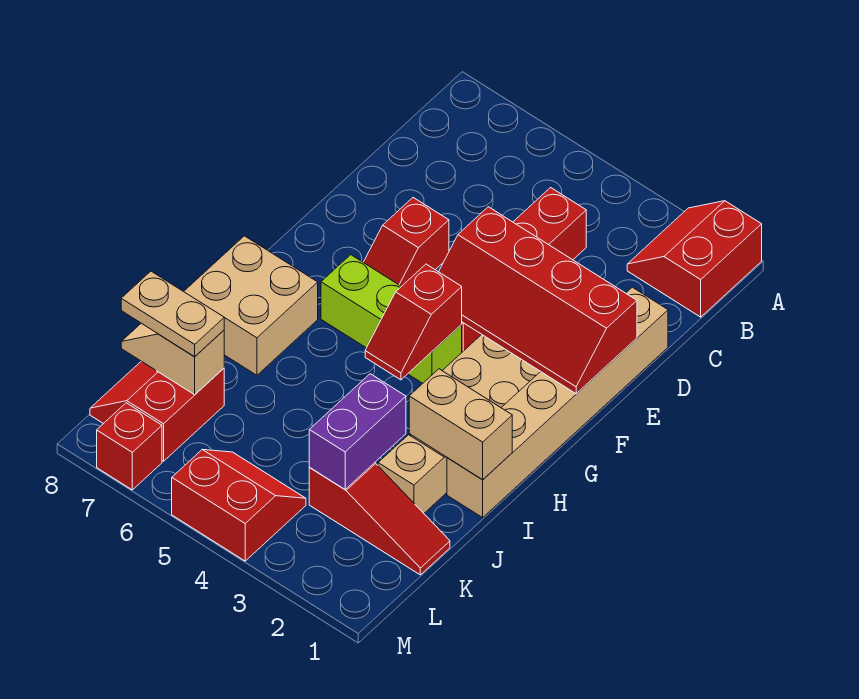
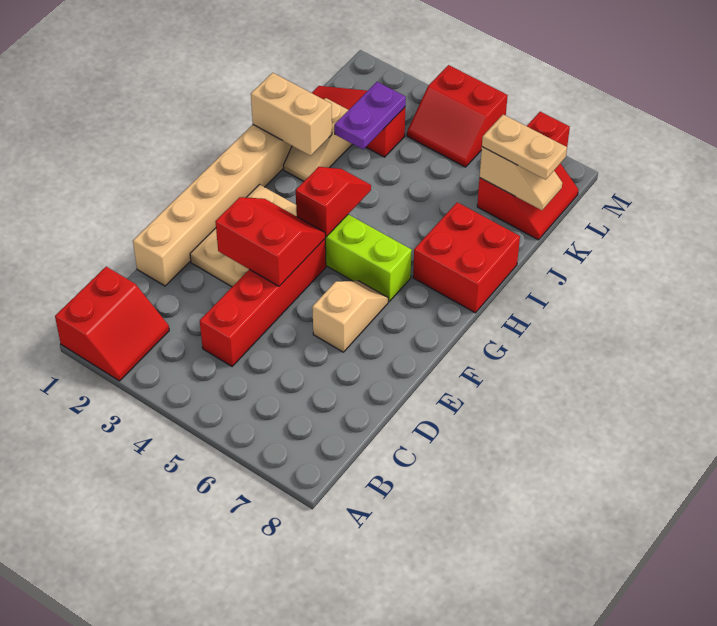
red 2x4 slope [439,207,637,394] -> red 2x2 slope [215,197,325,286]
red 1x2 slope [363,198,449,286] -> tan 1x2 slope [312,281,388,352]
tan 2x2 brick [184,236,318,375] -> red 2x2 brick [413,202,520,313]
purple 1x2 brick [309,374,406,489] -> purple 1x2 plate [334,82,406,149]

